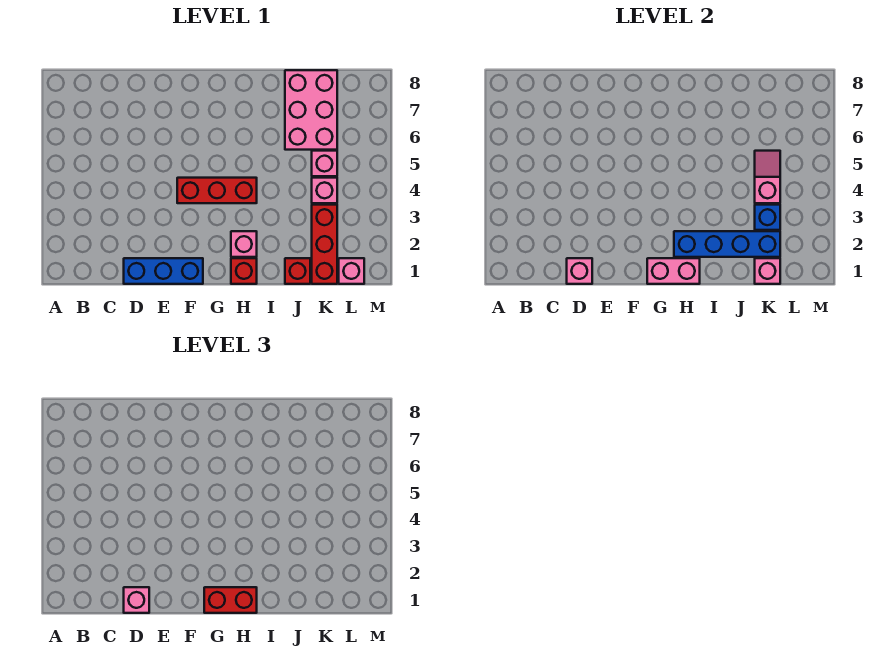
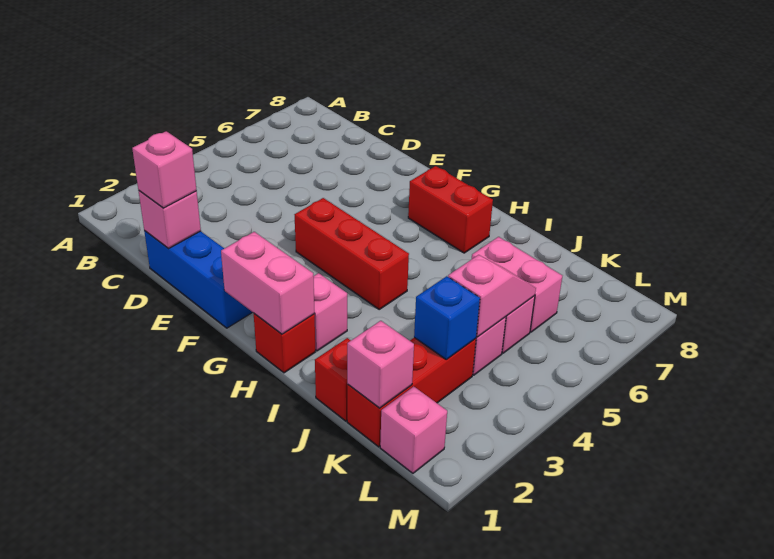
red 1x2 brick [204,587,257,613] -> red 1x2 brick moved to [408,166,493,253]
blue 1x4 brick [674,231,780,257] -> none
pink 2x3 brick [285,70,337,150] -> pink 1x2 brick [472,237,562,332]

